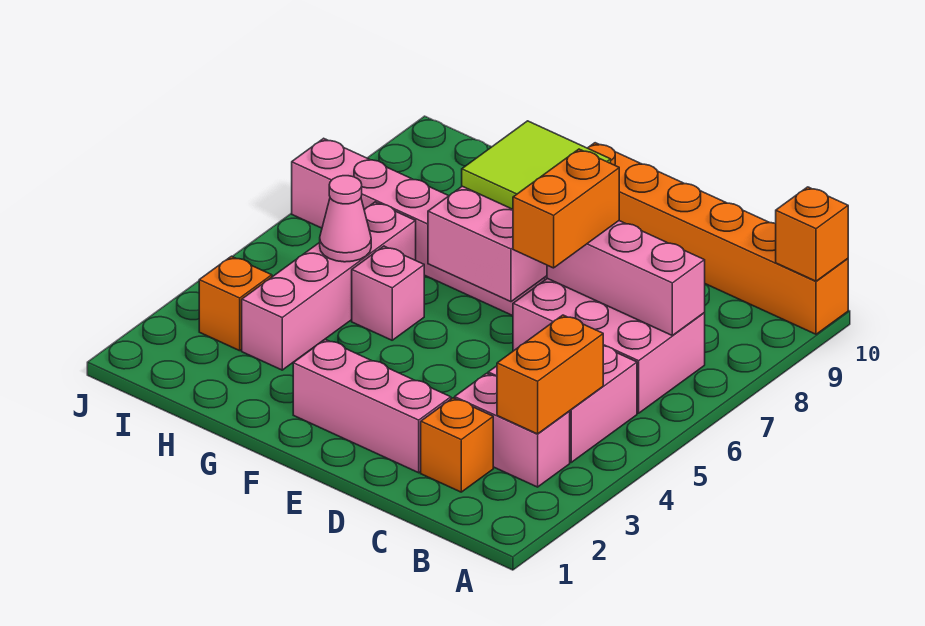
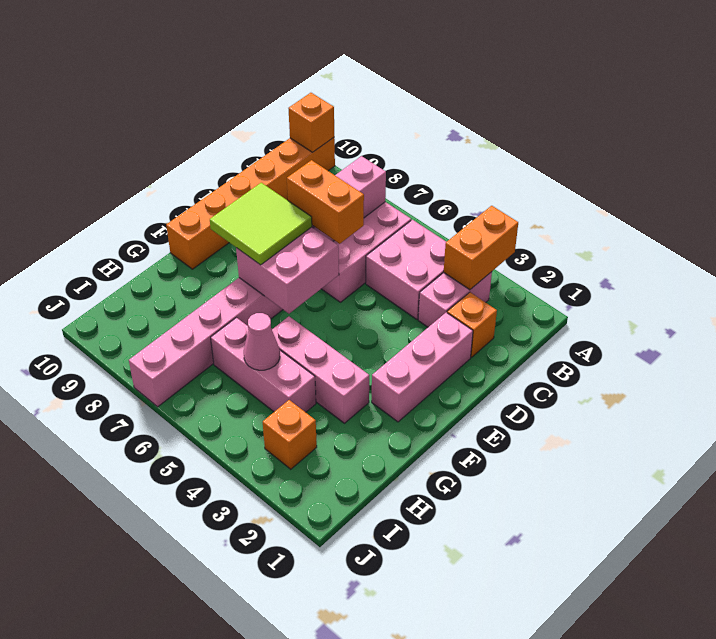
orange 1x2 brick [497,315,603,434] -> orange 1x2 brick turned to [444,206,518,290]
pink 1x1 brick [352,246,424,340] -> pink 1x3 brick [272,317,369,423]
pink 1x4 brick [242,202,416,370] -> pink 1x3 brick [211,318,316,412]

